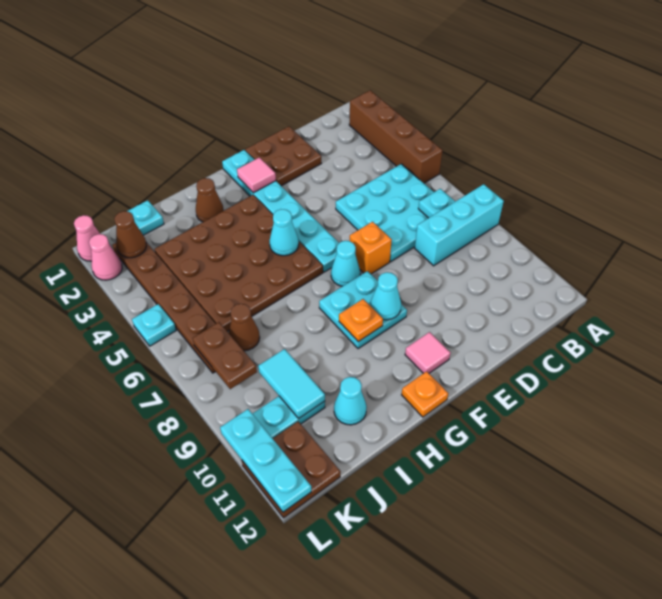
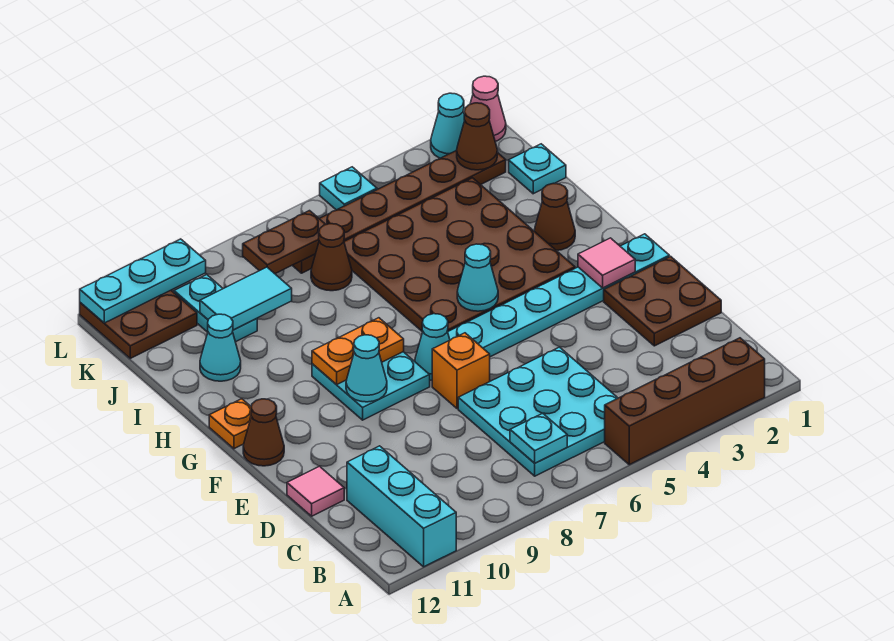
cyan 1x3 brick [415,184,504,266] -> cyan 1x3 brick moved to [347,446,456,567]
pink 1x1 tile [405,332,451,373] -> pink 1x1 tile moved to [287,466,344,516]
none -> brown 1x1 cone [243,399,284,466]
orange 1x1 plate [339,299,383,342] -> orange 1x2 plate [312,318,404,385]
pink 1x1 cone [89,234,122,280] -> cyan 1x1 cone [431,93,465,158]

